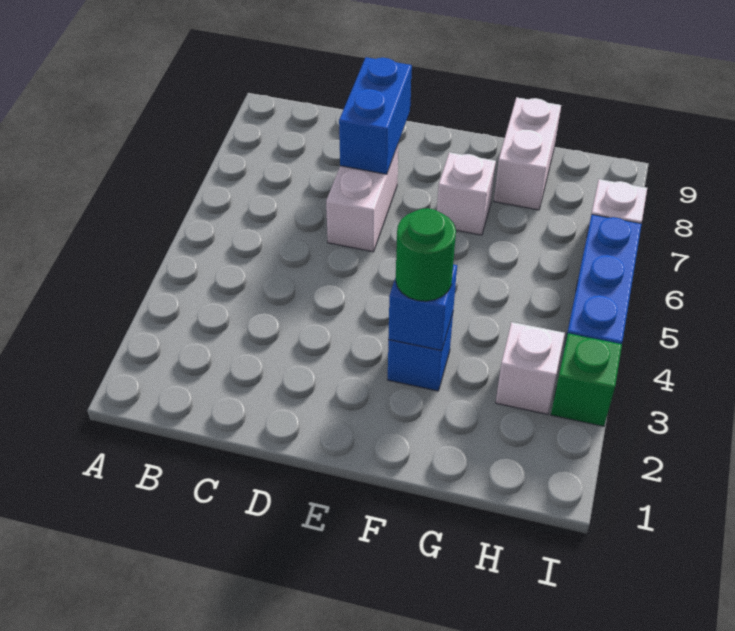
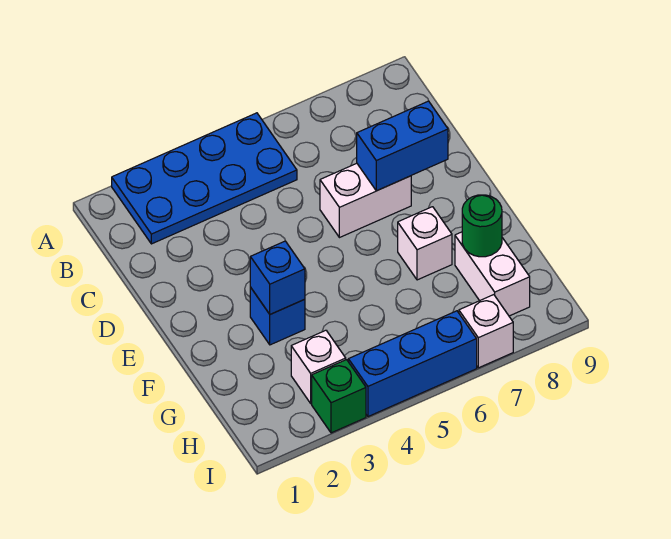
none -> blue 2x4 plate [112,113,297,244]
green 1x1 round brick [396,208,456,301] -> green 1x1 round brick moved to [462,195,502,257]
white 1x2 brick [494,97,561,210] -> white 1x2 brick turned to [455,232,530,316]

